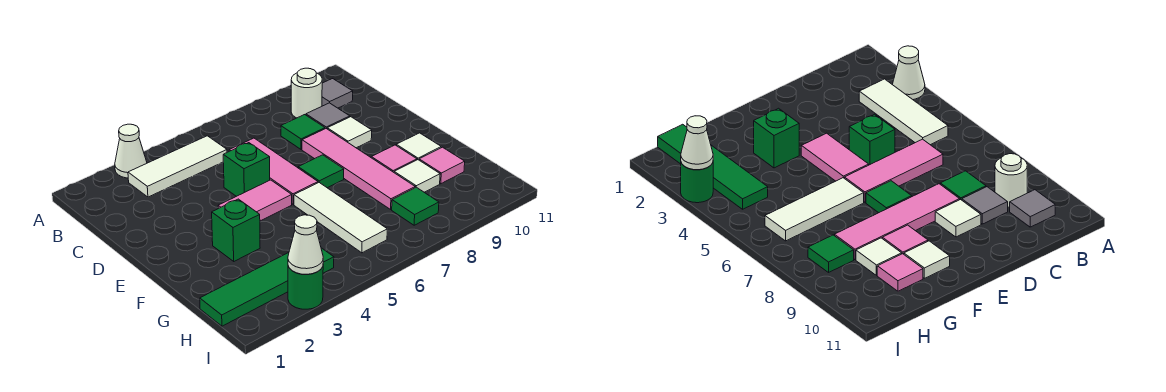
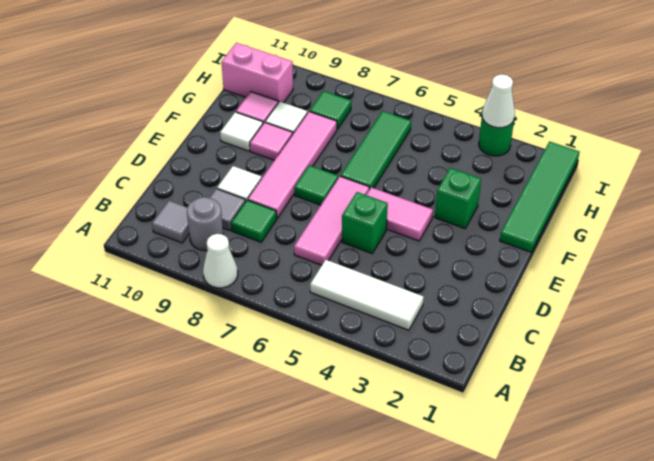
white 1x1 cone [115,124,147,178] -> white 1x1 cone moved to [203,234,238,288]
white 1x1 round brick [291,68,322,118] -> grey 1x1 round brick [187,197,223,251]
white 1x3 tile [294,183,387,253] -> green 1x3 tile [341,111,411,190]
green 1x4 tile [200,248,334,326] -> green 1x4 tile turned to [500,142,579,252]
none -> pink 1x2 brick [221,43,293,103]

